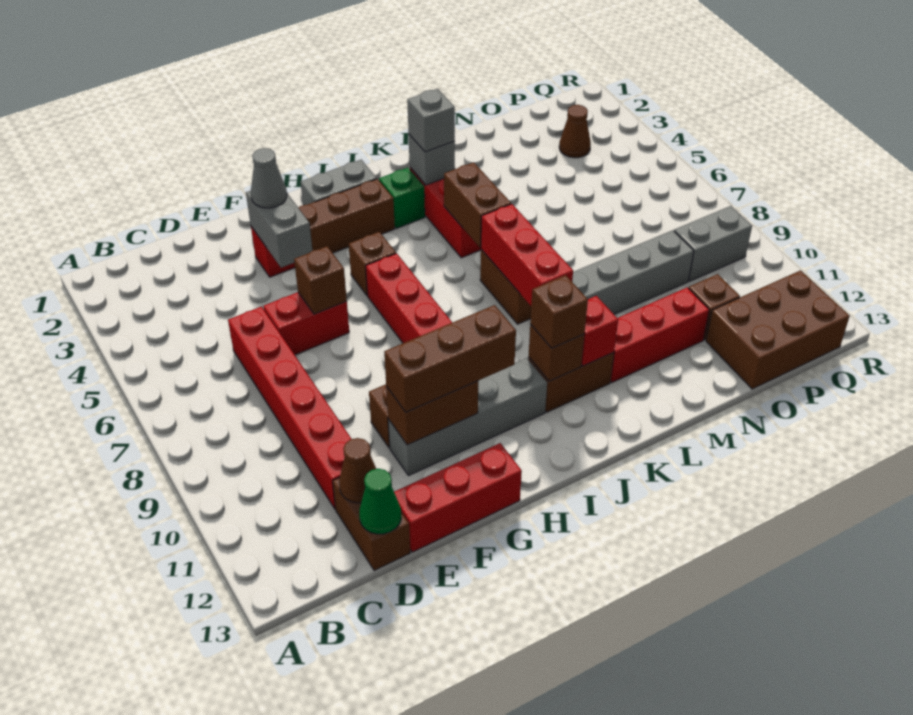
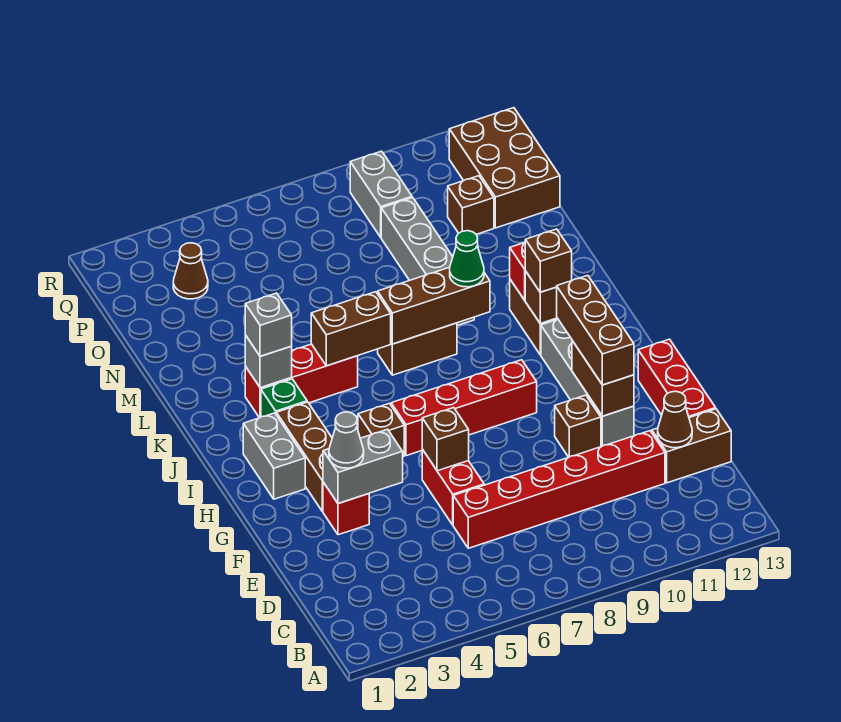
green 1x1 cone [359,469,401,534] -> green 1x1 cone moved to [450,231,484,287]
red 1x3 brick [481,204,573,306] -> brown 1x3 brick [378,267,490,344]
red 1x3 brick [611,287,709,382] -> none

